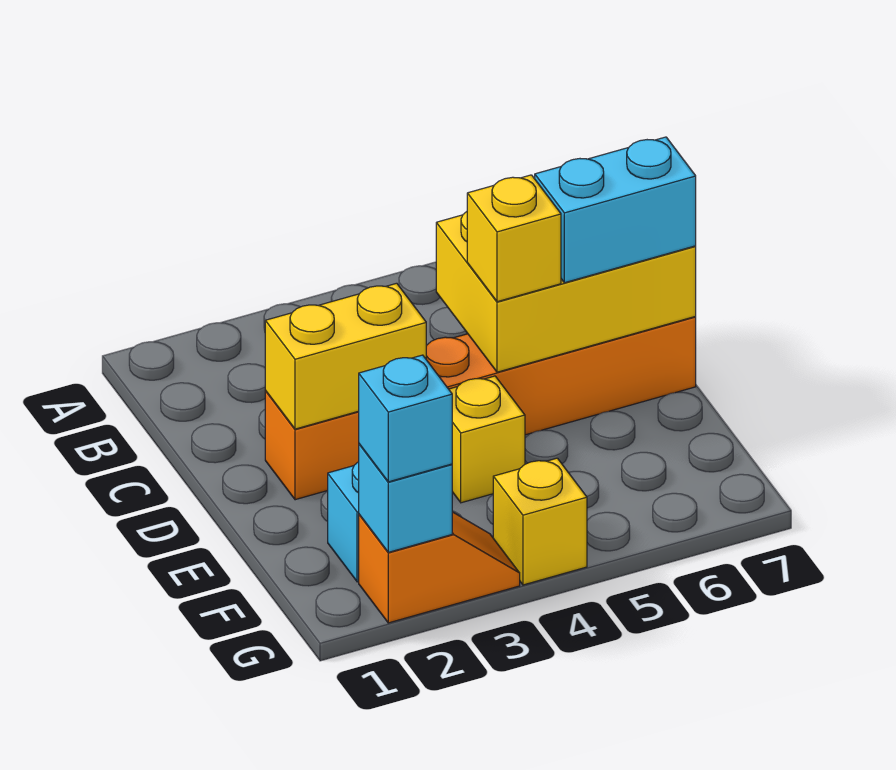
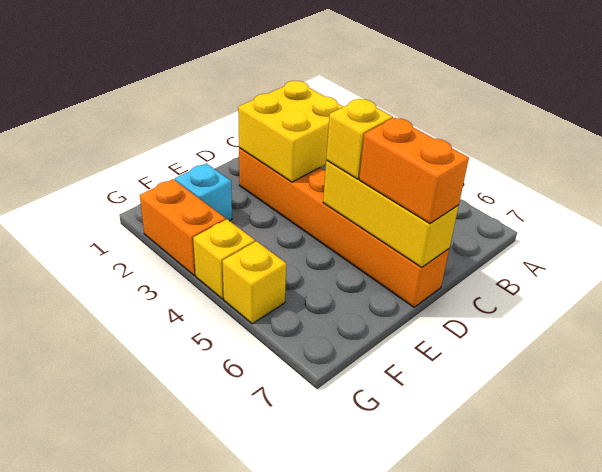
yellow 2x3 brick [436,212,696,372] -> yellow 1x3 brick [323,160,459,268]
yellow 1x2 brick [265,283,426,429] -> yellow 2x2 brick [238,81,343,182]
cyan 1x2 brick [535,137,696,283] -> orange 1x2 brick [359,118,469,223]
yellow 1x1 brick [449,376,525,503] -> yellow 1x1 brick moved to [222,241,286,324]
orange 1x2 slope [359,512,520,623] -> orange 1x2 brick [140,179,226,276]
cyan 1x1 brick [359,444,452,552] -> none
cyan 1x1 brick [359,355,452,482] -> none

